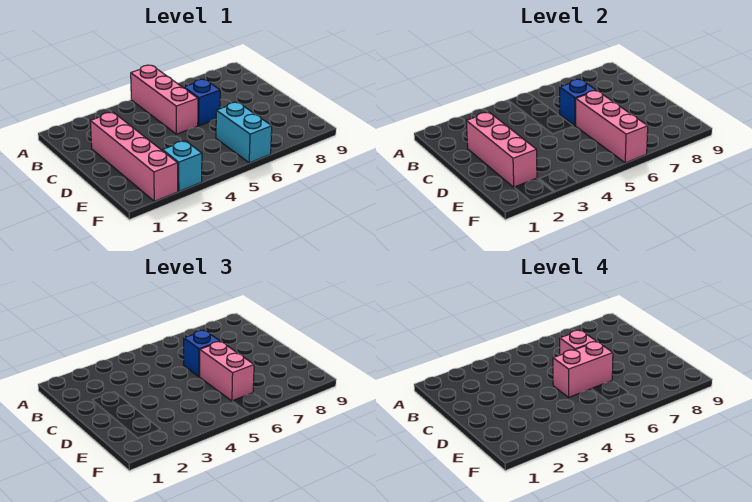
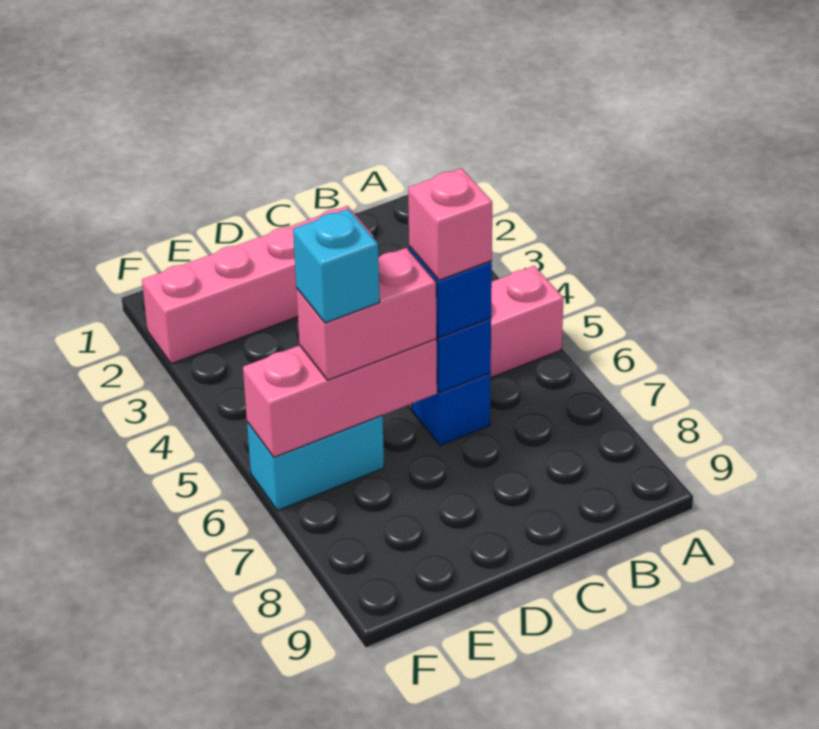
pink 1x3 brick [466,112,537,187] -> none
pink 1x2 brick [553,342,613,397] -> none
cyan 1x1 brick [163,141,202,191] -> cyan 1x1 brick moved to [293,209,380,323]

